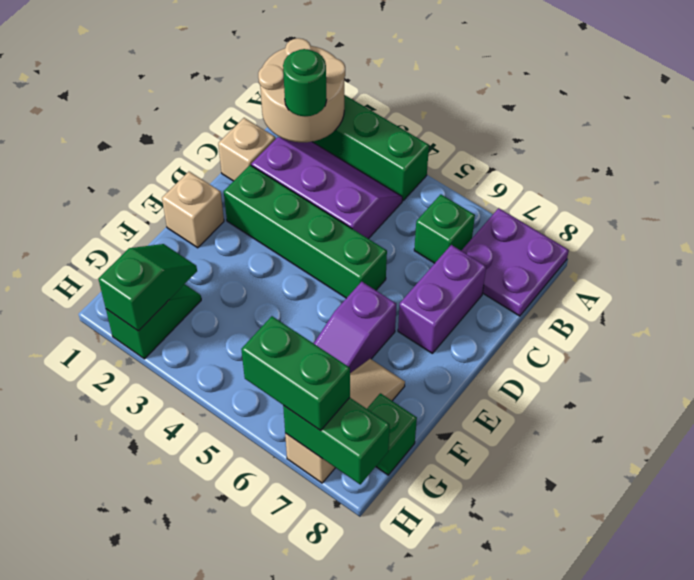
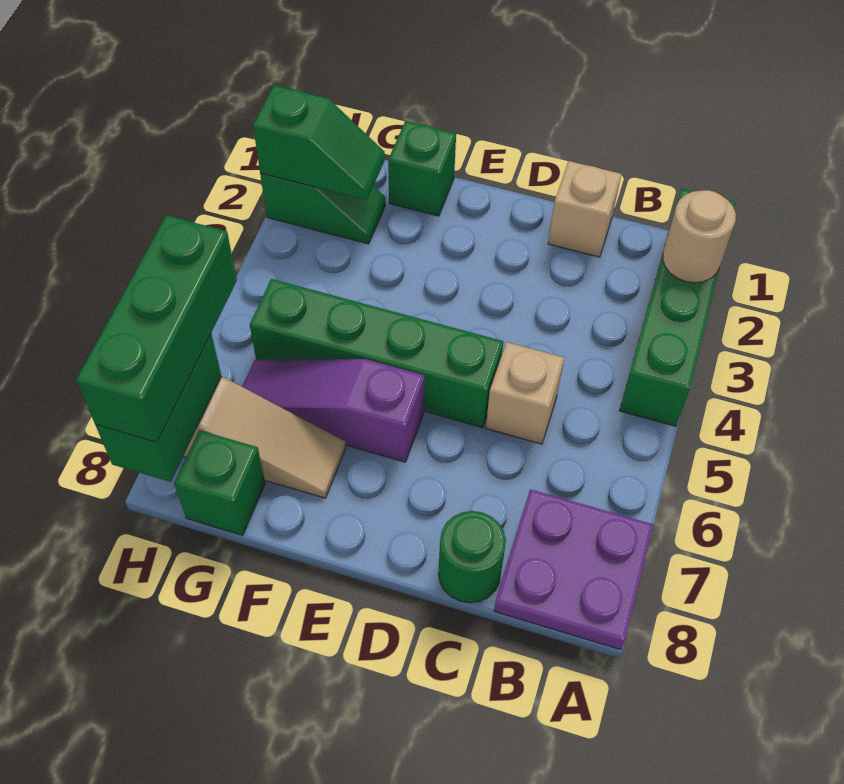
tan 2x2 round brick [258,38,345,142] -> tan 1x1 round brick [663,190,736,283]
purple 2x3 slope [251,137,402,239] -> none
green 1x1 round brick [283,49,327,116] -> green 1x1 round brick moved to [438,511,506,603]
green 1x1 brick [414,194,475,263] -> green 1x1 brick moved to [388,121,456,216]
purple 1x2 brick [398,245,486,353] -> none
green 1x4 brick [224,165,387,298] -> green 1x4 brick turned to [250,279,503,428]
tan 1x1 brick [162,172,224,248] -> tan 1x1 brick moved to [486,342,564,444]
green 1x2 brick [241,316,350,431] -> green 1x3 brick [76,215,237,442]

